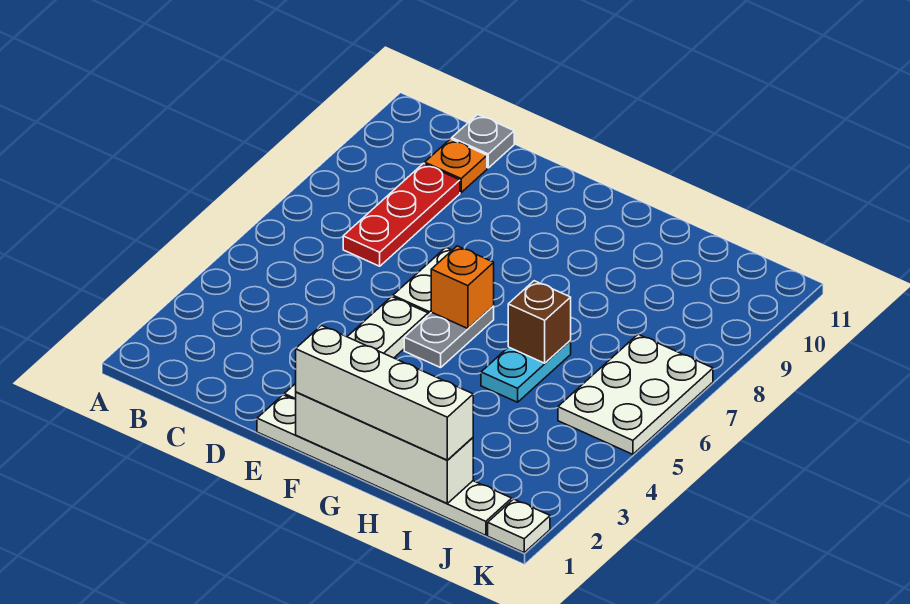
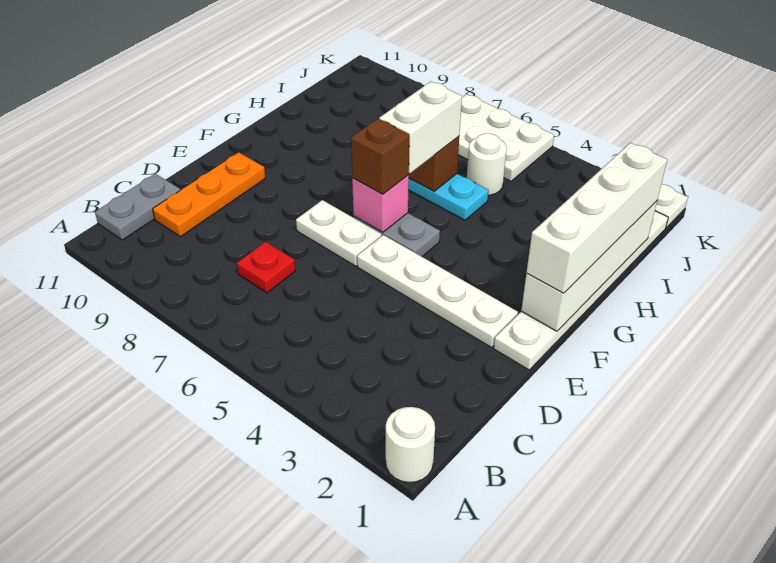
none -> white 1x1 round brick [386,407,435,483]
red 1x3 plate [343,163,460,266] -> red 1x1 plate [237,242,295,293]
orange 1x1 plate [425,139,487,192] -> orange 1x3 plate [153,152,265,237]
grey 1x1 plate [452,114,514,168] -> grey 1x2 plate [95,174,180,240]
orange 1x1 brick [431,246,494,329] -> pink 1x1 brick [352,175,409,232]
none -> brown 1x1 brick [351,119,409,194]
none -> white 1x2 brick [379,82,462,173]
none -> white 1x1 round brick [467,133,507,195]

